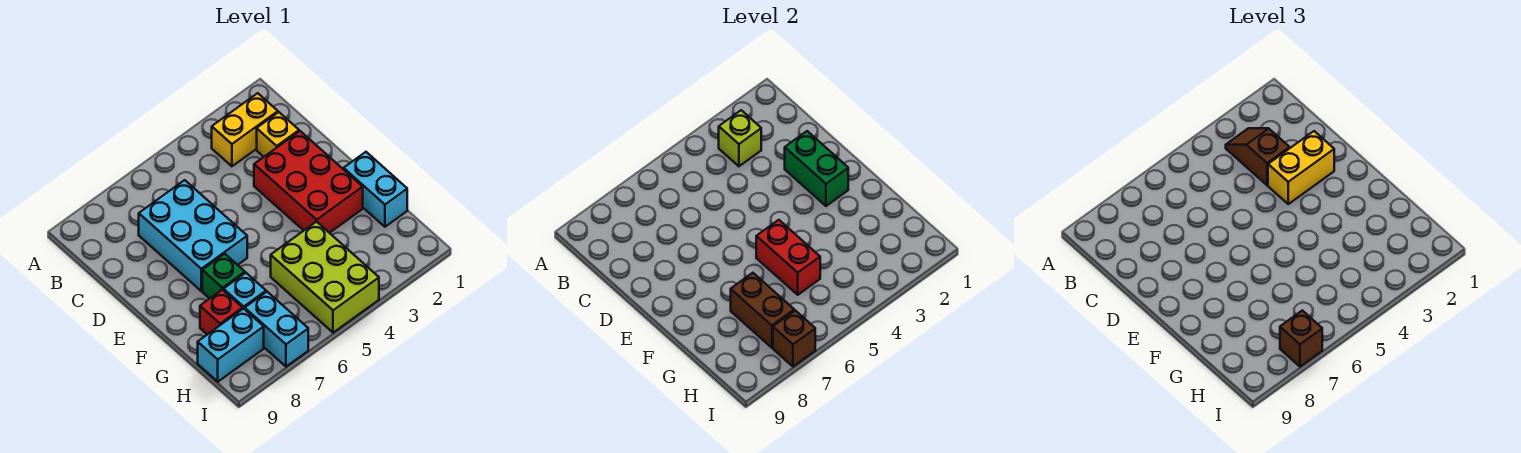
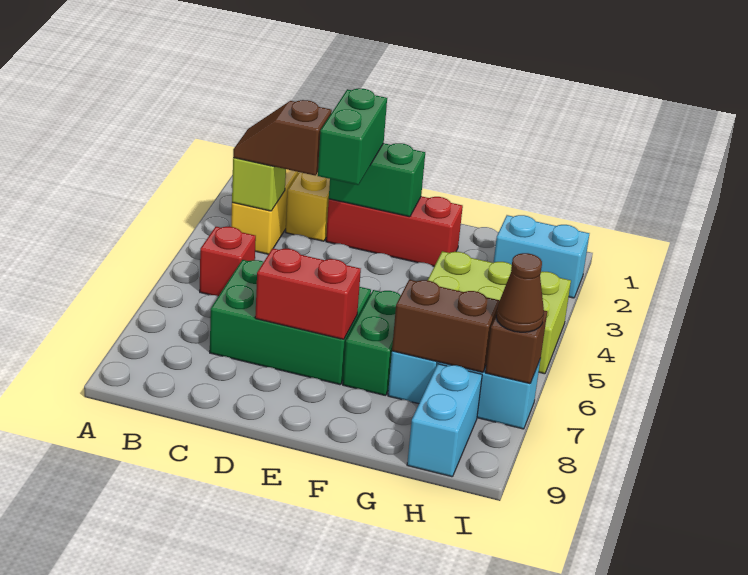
cyan 2x3 brick [139,180,247,291] -> green 2x3 brick [210,260,371,385]
red 2x3 brick [254,131,363,233] -> red 1x3 brick [326,196,463,266]
yellow 1x2 brick [1268,131,1334,204] -> green 1x2 brick [318,88,387,185]
cyan 1x2 brick [344,152,407,227] -> cyan 1x2 brick moved to [494,215,589,298]
red 1x2 brick [756,220,820,295] -> red 1x2 brick moved to [255,248,361,339]
green 1x1 brick [202,254,245,299] -> green 1x2 brick [343,290,401,396]
red 1x1 brick [200,290,243,334] -> red 1x1 brick moved to [200,227,256,296]
brown 1x1 brick [1280,310,1322,367] -> brown 1x1 cone [496,253,544,332]

